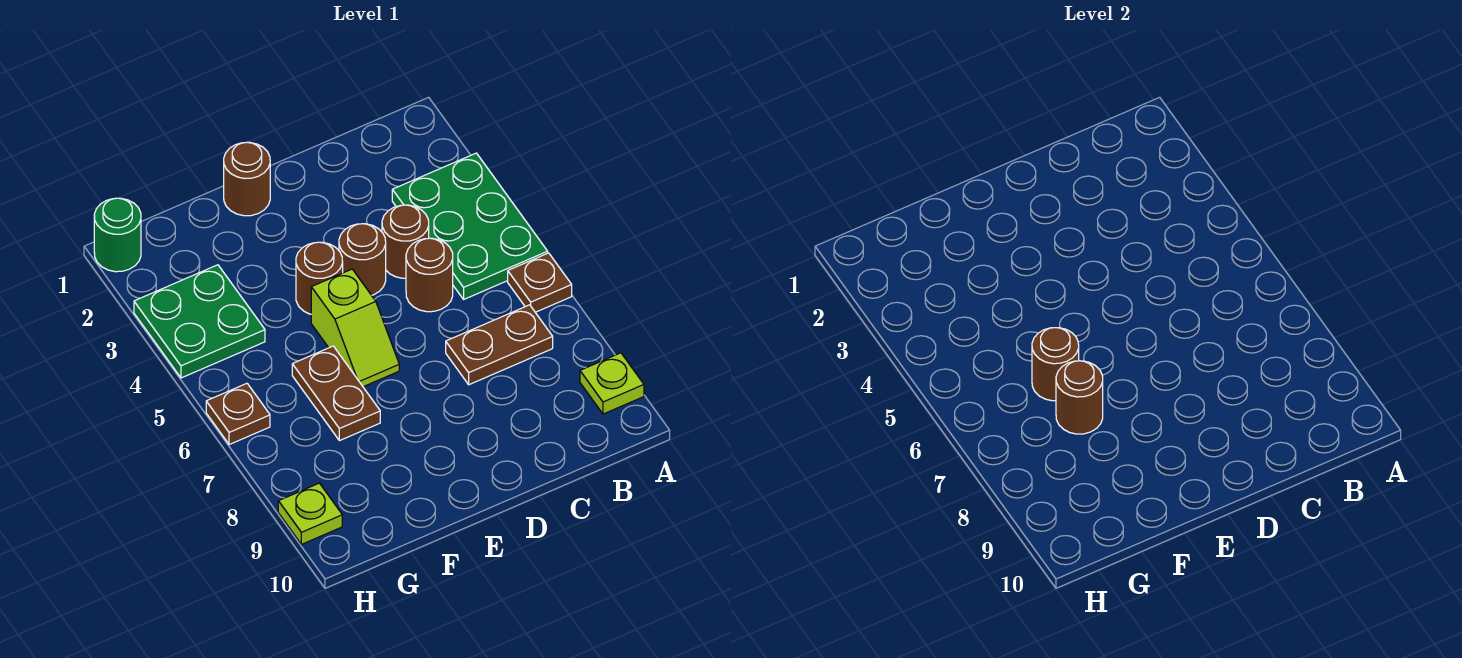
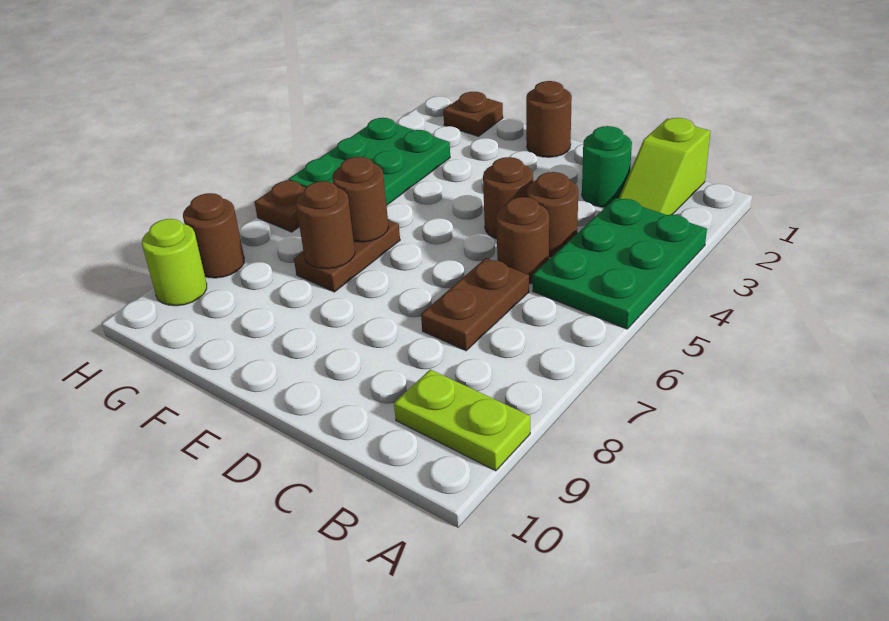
brown 1x1 plate [508,253,572,312] -> brown 1x1 plate moved to [443,92,503,136]
lime 1x1 plate [580,353,644,414] -> lime 1x2 plate [394,369,530,471]
brown 1x2 plate [446,305,553,385] -> brown 1x2 plate turned to [421,258,529,351]
brown 1x1 round brick [296,242,343,314] -> brown 1x1 round brick moved to [183,193,244,278]
lime 1x2 slope [311,269,399,387] -> lime 1x2 slope moved to [619,118,711,215]
green 2x2 plate [134,265,265,378] -> green 2x3 plate [288,118,450,205]
green 1x1 round brick [94,198,141,272] -> green 1x1 round brick moved to [582,126,632,207]
lime 1x1 plate [278,483,342,544] -> lime 1x1 round brick [142,219,207,306]

